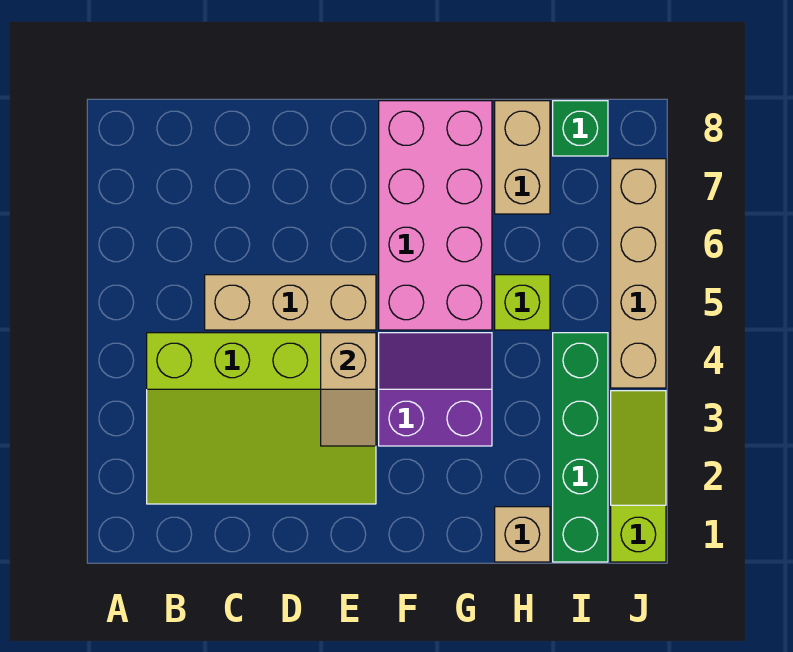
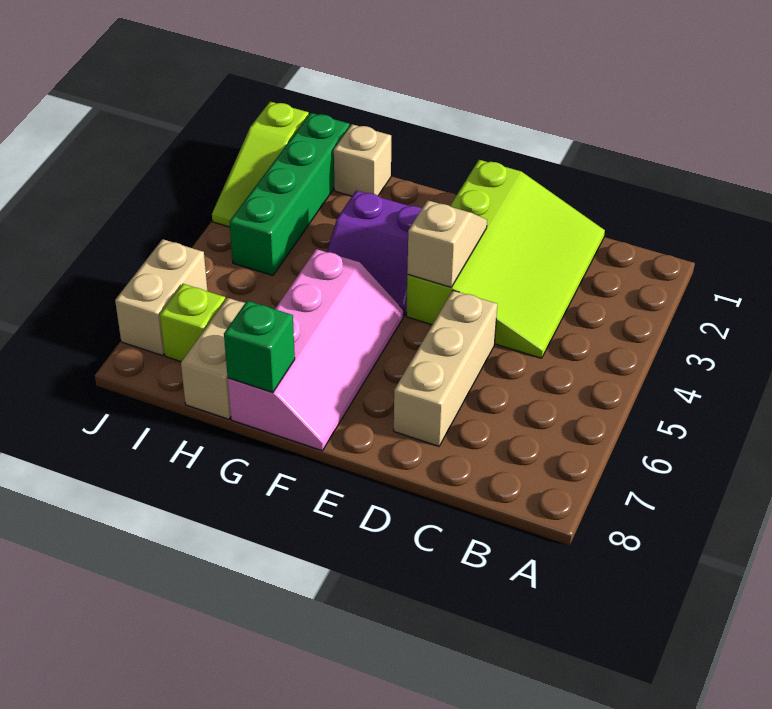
lime 3x4 slope [147,333,376,504] -> lime 3x4 slope turned to [406,160,605,358]
tan 1x3 brick [205,275,376,330] -> tan 1x3 brick turned to [394,290,497,446]
pink 2x4 brick [379,101,492,330] -> pink 2x4 slope [228,249,404,451]
lime 1x1 brick [495,275,550,330] -> lime 1x1 brick moved to [160,284,226,362]
green 1x1 brick [553,101,608,156] -> green 1x1 brick moved to [224,301,295,393]
tan 1x4 brick [611,159,666,388] -> tan 1x2 brick [115,239,207,355]

